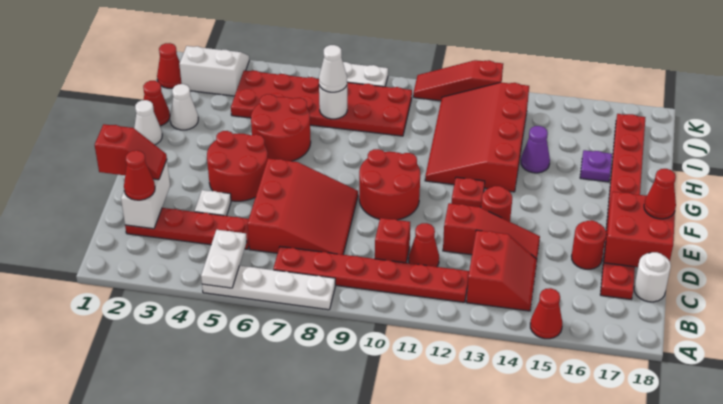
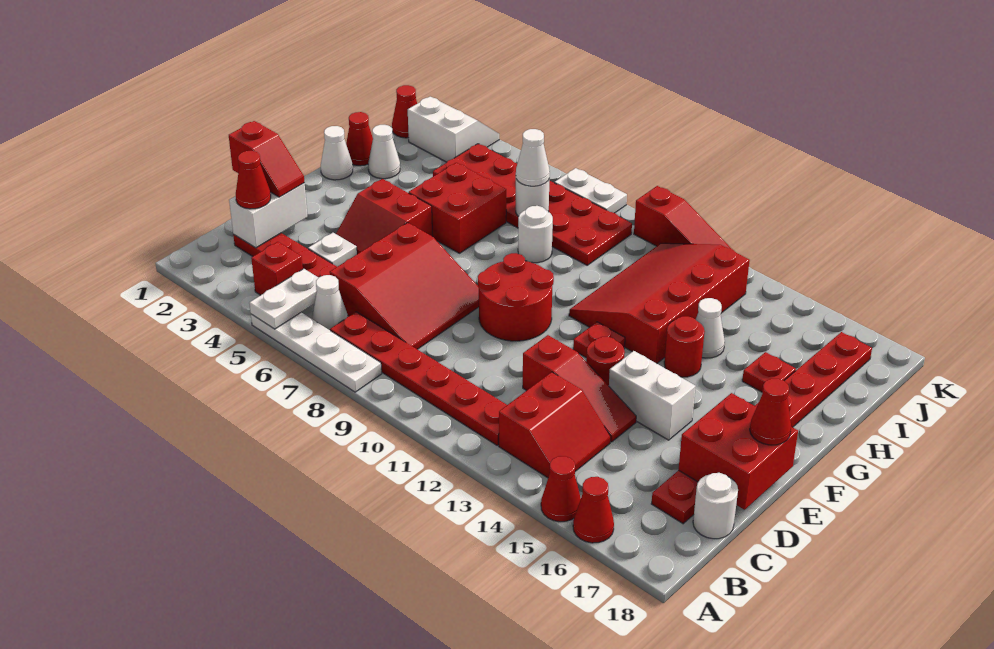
none -> white 1x1 cone [312,275,348,330]
red 1x1 brick [375,218,410,263] -> red 1x1 brick moved to [251,242,303,295]
red 1x1 cone [409,223,439,267] -> red 1x1 cone moved to [573,477,614,543]
red 1x1 round brick [571,220,606,269] -> red 1x1 round brick moved to [664,316,705,377]
red 2x2 round brick [207,131,268,201] -> red 2x2 slope [336,179,433,254]
none -> white 1x2 brick [609,351,696,440]
red 2x2 round brick [251,94,311,161] -> red 2x2 brick [409,163,506,253]
none -> white 1x1 round brick [518,206,553,263]
purple 1x1 cone [521,126,550,173] -> white 1x1 cone [696,298,725,358]
purple 1x1 plate [580,150,612,182] -> red 1x1 plate [742,352,796,392]
red 1x3 slope [413,60,503,101] -> red 1x3 slope turned to [634,186,731,249]

